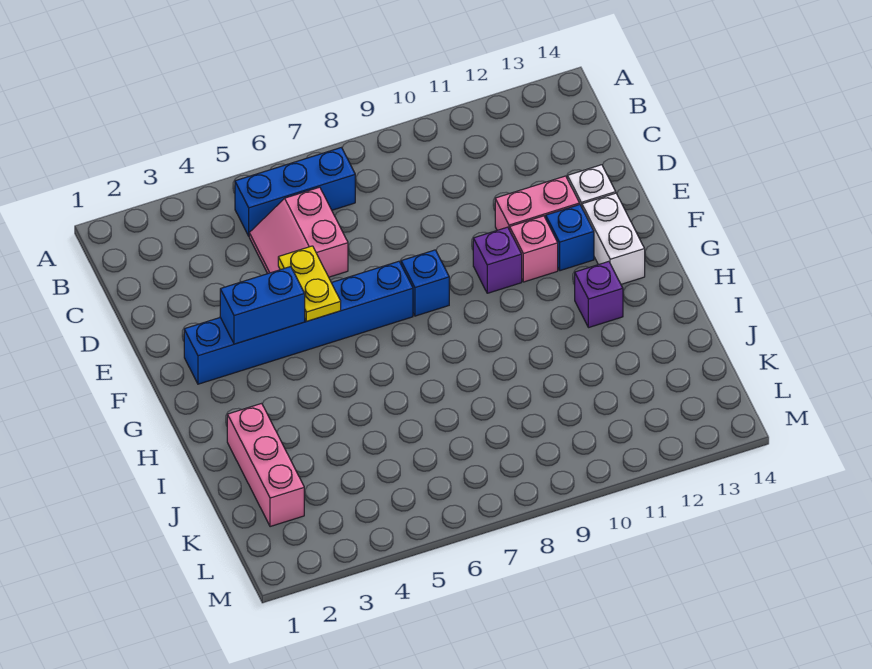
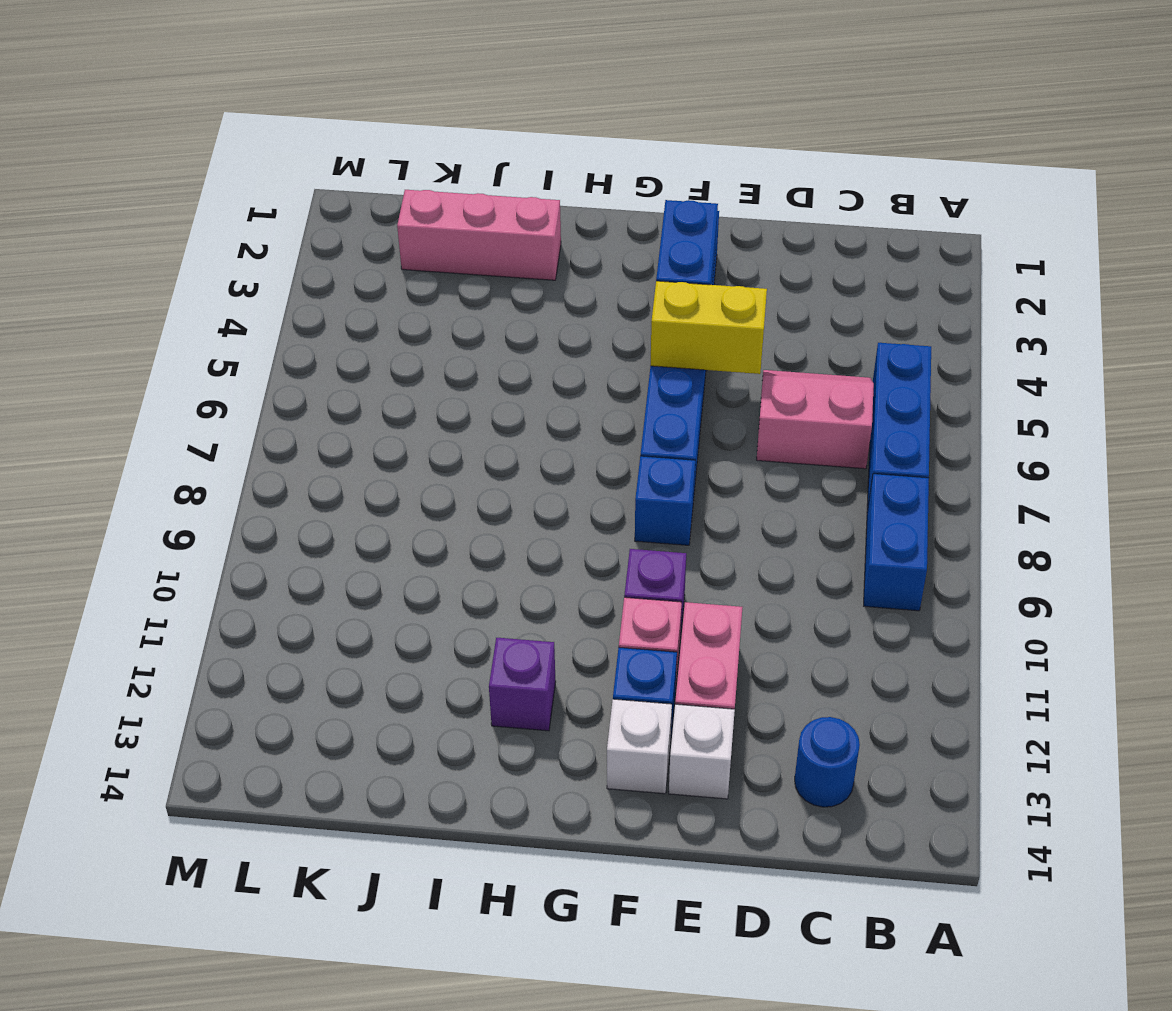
none -> blue 1x2 brick [864,474,929,611]
none -> blue 1x1 round brick [795,717,860,807]
yellow 1x2 plate [278,246,341,321] -> yellow 1x2 brick [650,281,767,374]
white 1x2 brick [582,193,645,284] -> white 1x1 brick [607,699,672,794]

